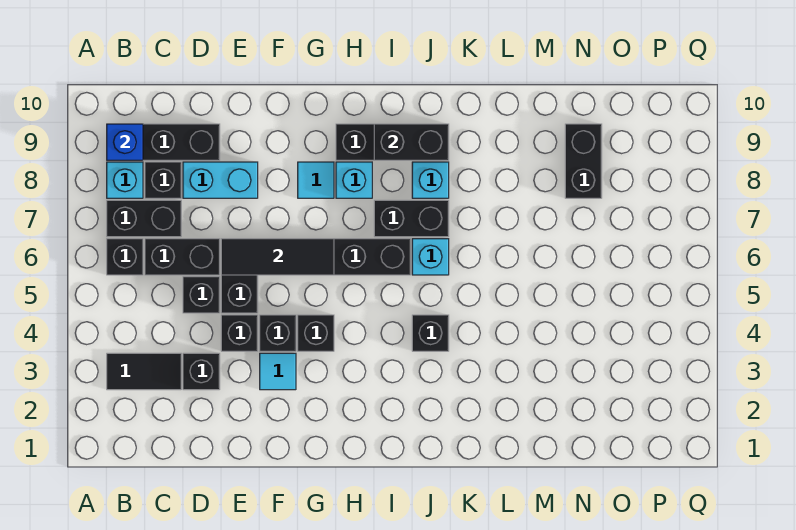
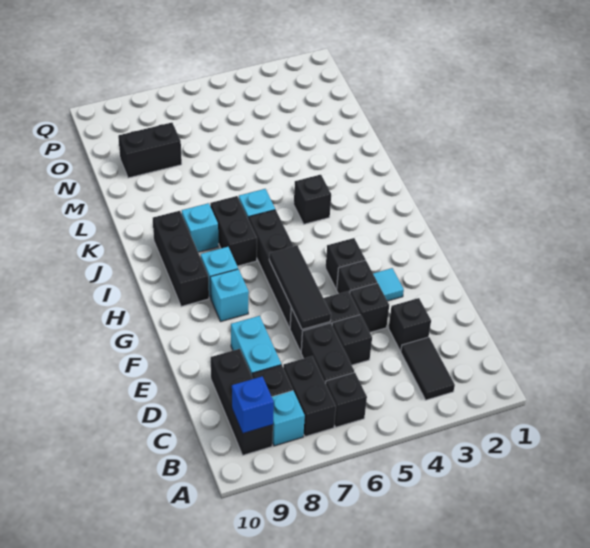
cyan 1x1 tile [298,162,334,198] -> cyan 1x1 brick [210,269,249,322]
black 1x2 brick [374,124,449,160] -> none

